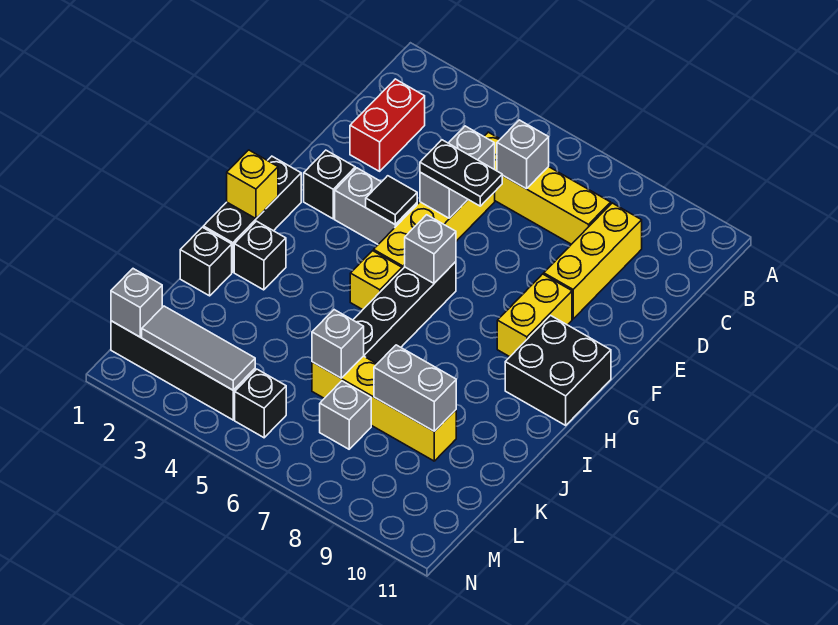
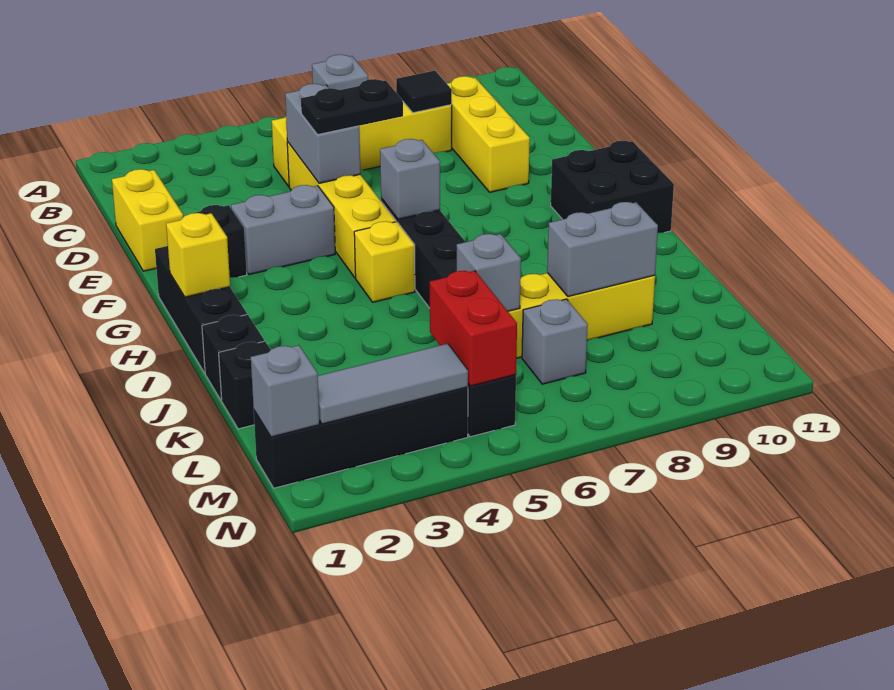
red 1x2 brick [350,79,425,171] -> red 1x2 brick moved to [430,271,517,386]
black 1x1 tile [366,176,417,224] -> black 1x1 tile moved to [396,71,452,113]
yellow 1x2 brick [497,274,572,357] -> yellow 1x2 brick moved to [112,169,183,271]
black 1x1 brick [234,221,286,290] -> black 1x1 brick moved to [219,341,270,429]

